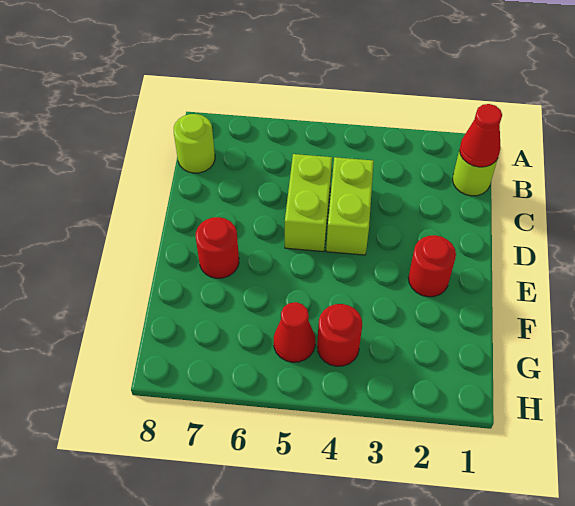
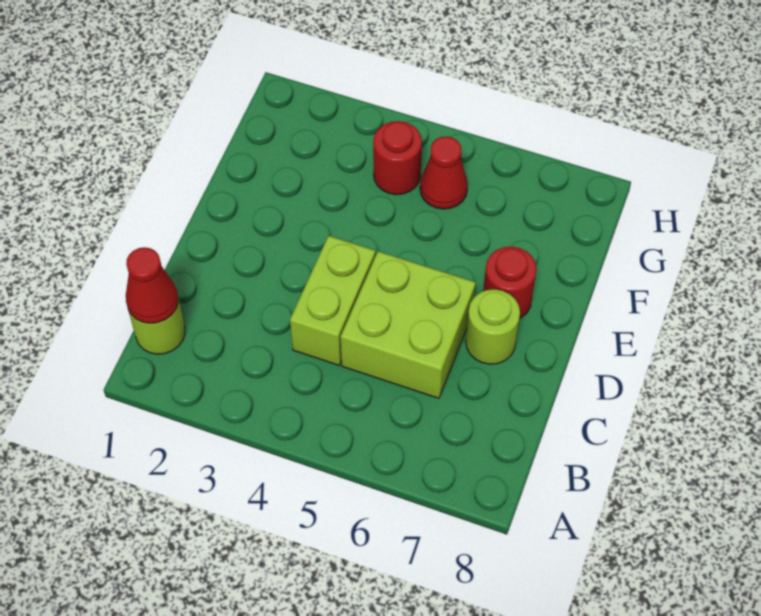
lime 1x1 round brick [174,114,215,173] -> lime 1x1 round brick moved to [466,289,520,364]
lime 1x2 brick [285,154,332,252] -> lime 2x2 brick [341,251,476,398]
red 1x1 round brick [408,235,456,297] -> none

